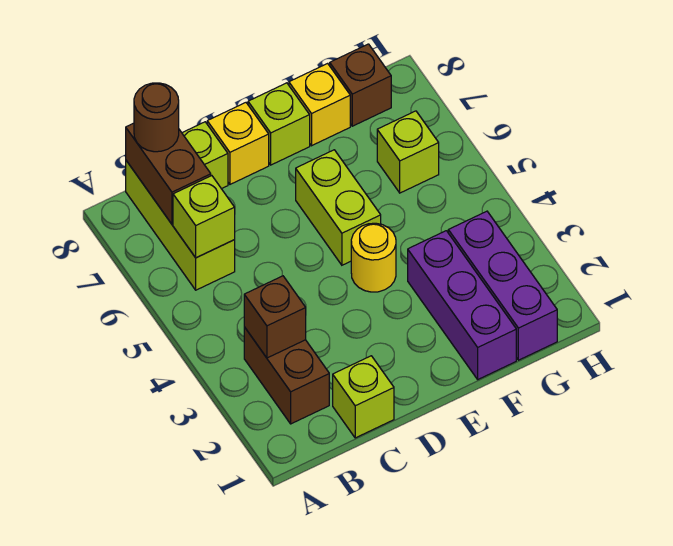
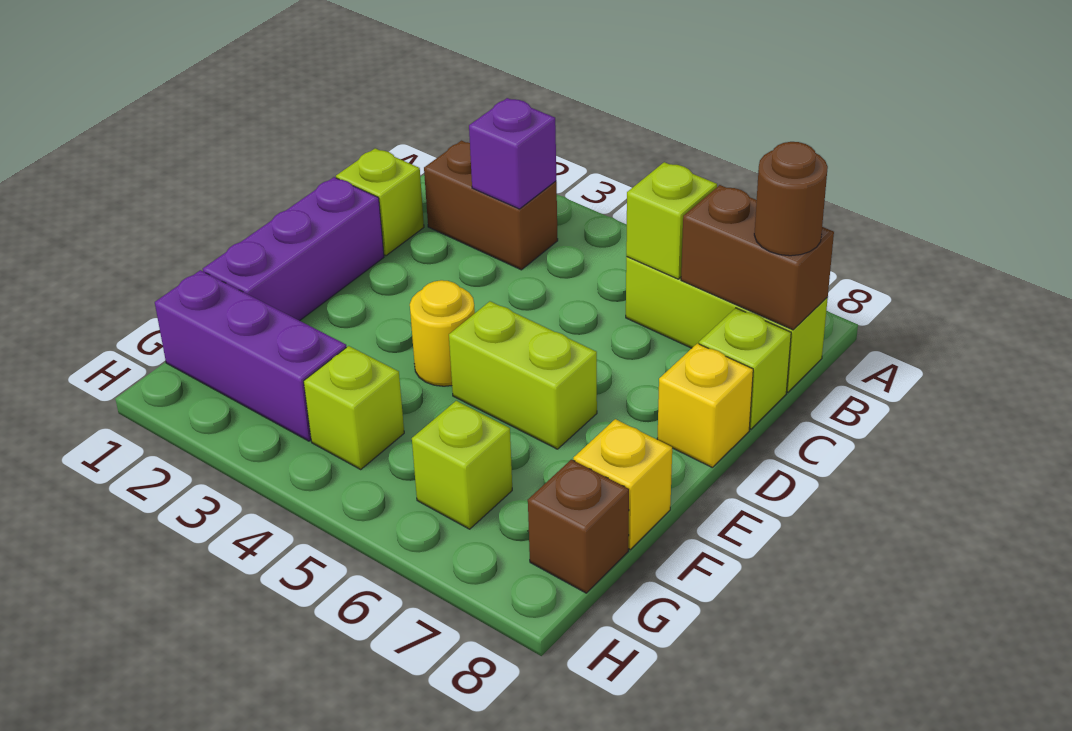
brown 1x1 brick [244,276,306,358] -> purple 1x1 brick [469,98,556,209]
lime 1x1 brick [248,83,310,165] -> lime 1x1 brick moved to [304,346,404,470]
purple 1x3 brick [408,231,516,379] -> purple 1x3 brick turned to [203,177,384,321]

